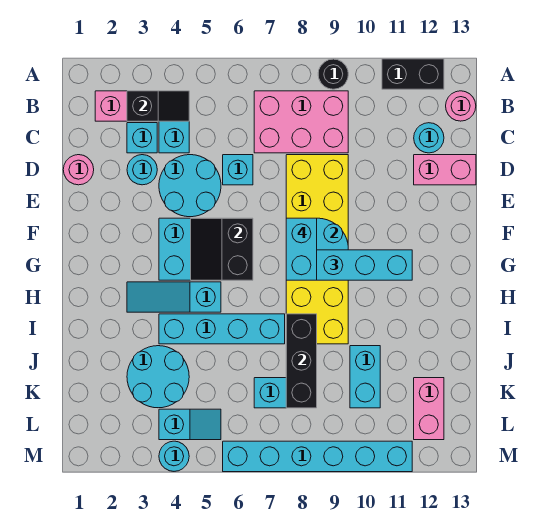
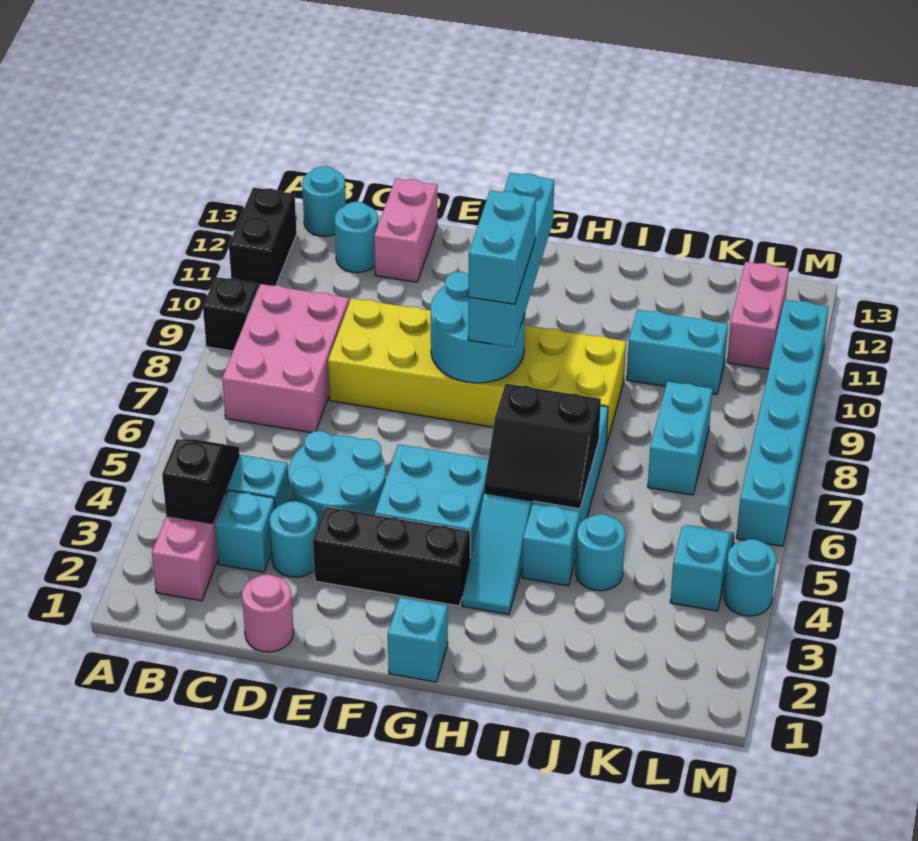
black 1x1 round brick [318,59,348,89] -> black 1x1 brick [203,277,258,351]
pink 1x1 round brick [446,91,476,121] -> cyan 1x1 round brick [302,166,346,236]
cyan 1x1 brick [223,155,253,185] -> cyan 1x1 brick moved to [388,597,448,682]
black 2x2 slope [191,218,253,280] -> black 2x2 slope moved to [484,384,601,509]
cyan 1x2 brick [286,218,317,280] -> cyan 1x2 brick turned to [469,190,536,304]
black 1x3 brick [286,314,317,408] -> black 1x3 brick moved to [313,507,470,606]
cyan 2x2 round brick [127,346,189,408] -> cyan 1x1 round brick [576,514,625,591]
pink 1x2 brick [414,378,444,440] -> pink 1x2 brick turned to [727,262,789,369]

